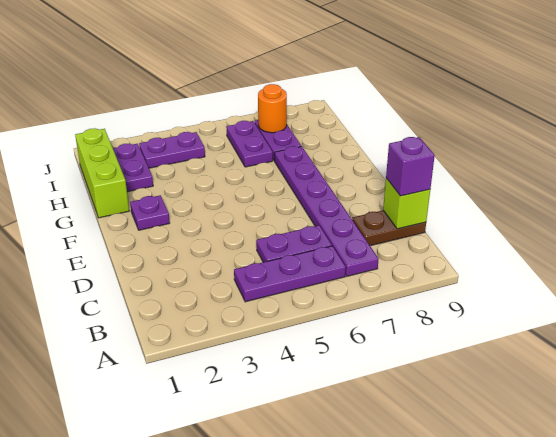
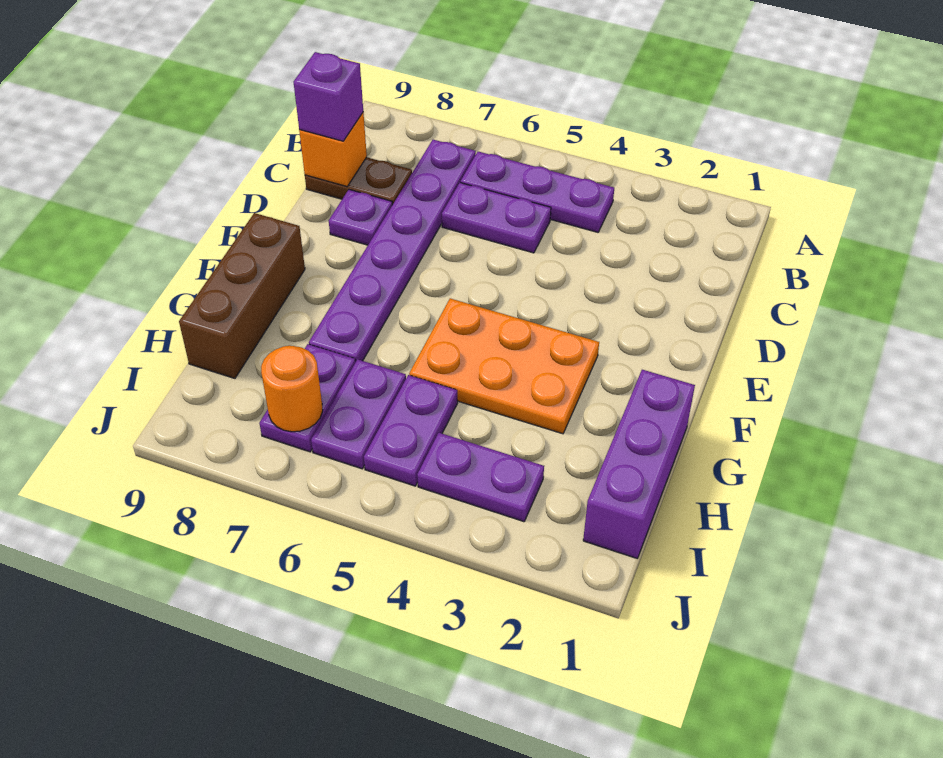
lime 1x1 brick [383,178,430,229] -> orange 1x1 brick [299,112,367,186]
purple 1x1 plate [130,195,170,230] -> purple 1x1 plate moved to [329,190,392,245]
none -> orange 2x3 plate [409,298,599,434]
none -> brown 1x3 brick [179,213,305,378]
lime 1x3 brick [75,128,129,218] -> purple 1x3 brick [583,370,695,558]
purple 1x2 plate [113,143,153,192] -> purple 1x2 plate moved to [364,375,458,486]

